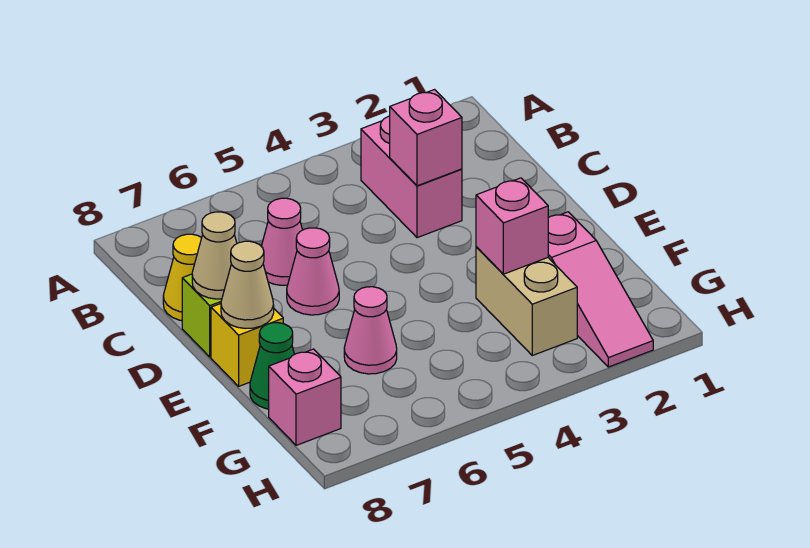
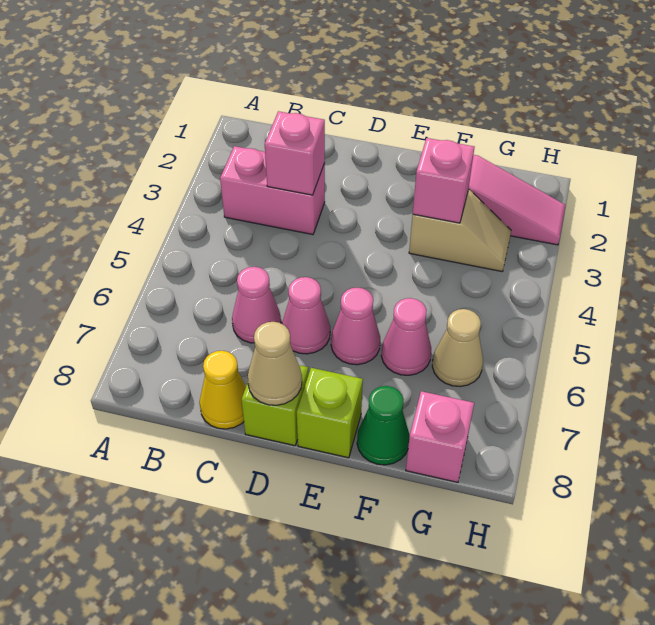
none -> pink 1x1 cone [331,288,380,365]
yellow 1x1 brick [211,304,283,386] -> lime 1x1 brick [297,368,363,458]
tan 1x1 cone [221,241,274,329] -> tan 1x1 cone moved to [432,309,483,387]
tan 1x2 brick [476,247,577,355] -> tan 1x2 slope [409,189,511,272]

